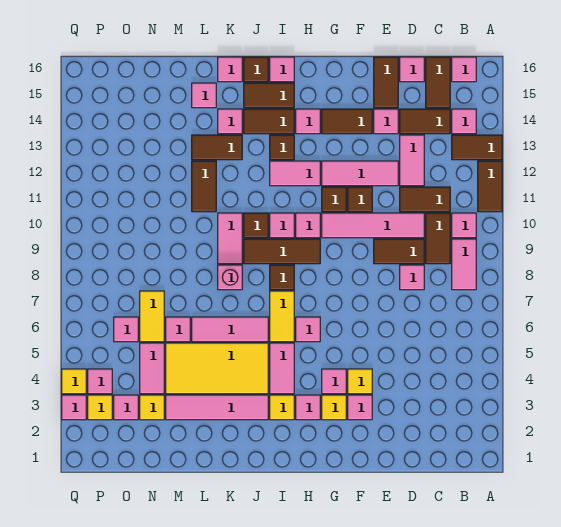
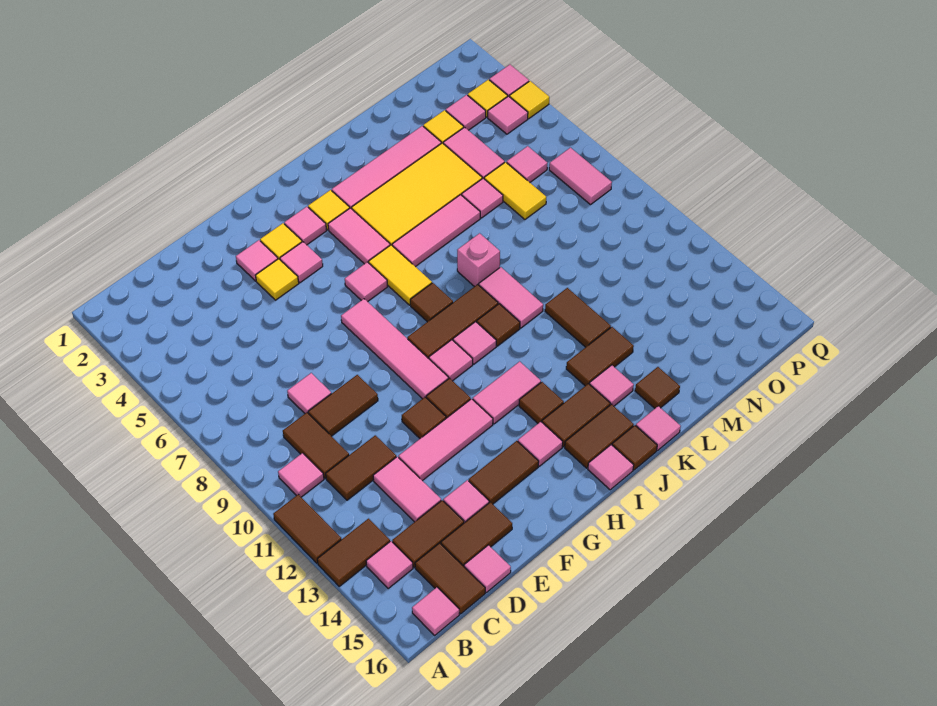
pink 1x2 tile [452,239,476,290] -> pink 1x2 tile moved to [549,148,612,205]
pink 1x4 tile [322,213,424,238] -> pink 1x4 tile turned to [341,299,449,399]
brown 1x2 tile [374,57,398,108] -> brown 1x2 tile turned to [441,502,512,566]
pink 1x1 tile [192,83,216,108] -> brown 1x1 tile [635,367,680,408]

